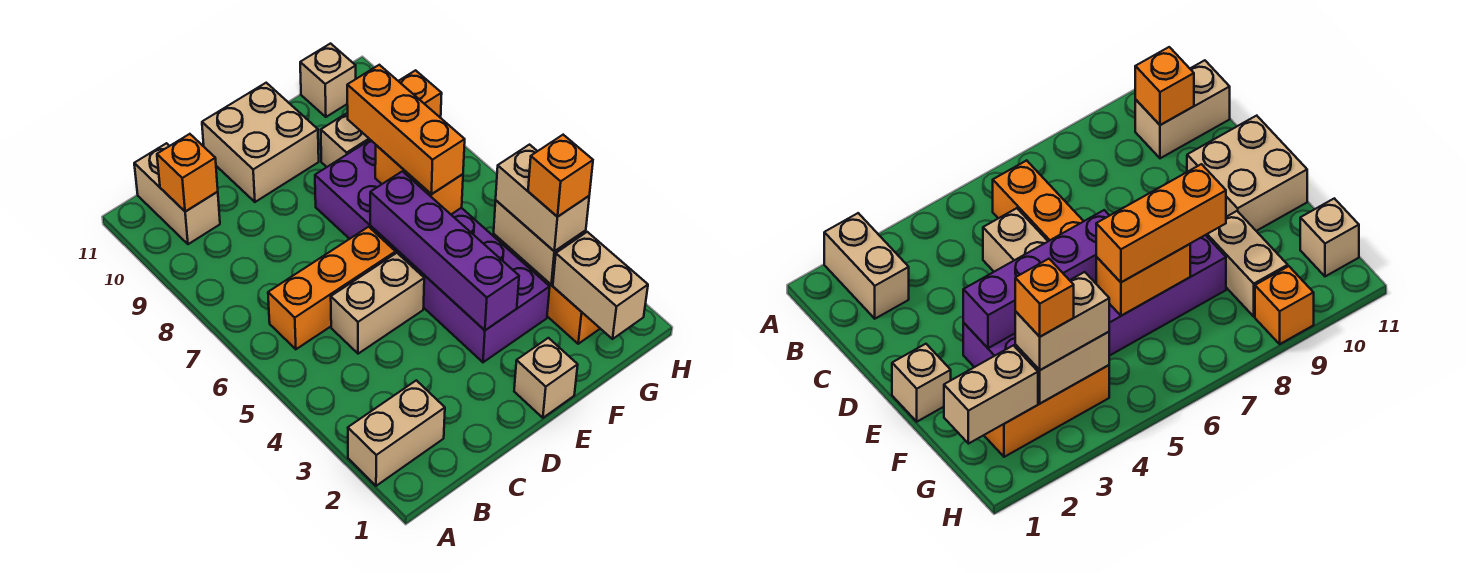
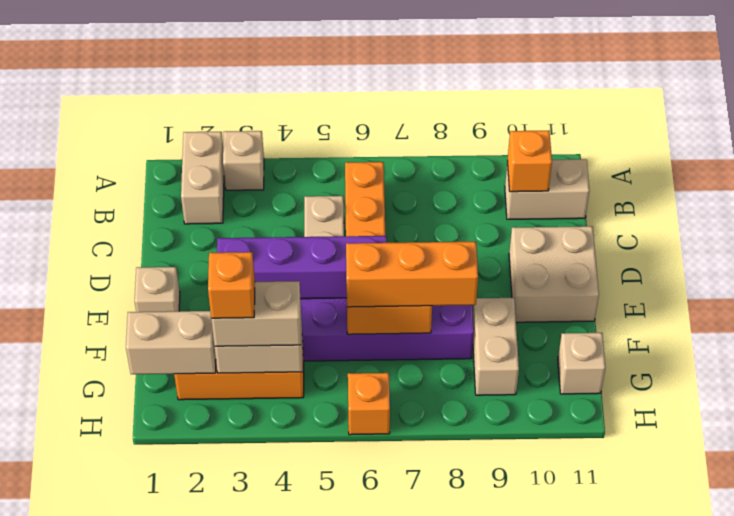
none -> tan 1x1 brick [223,131,264,190]
orange 1x1 brick [399,70,442,118] -> orange 1x1 brick moved to [348,373,390,435]

